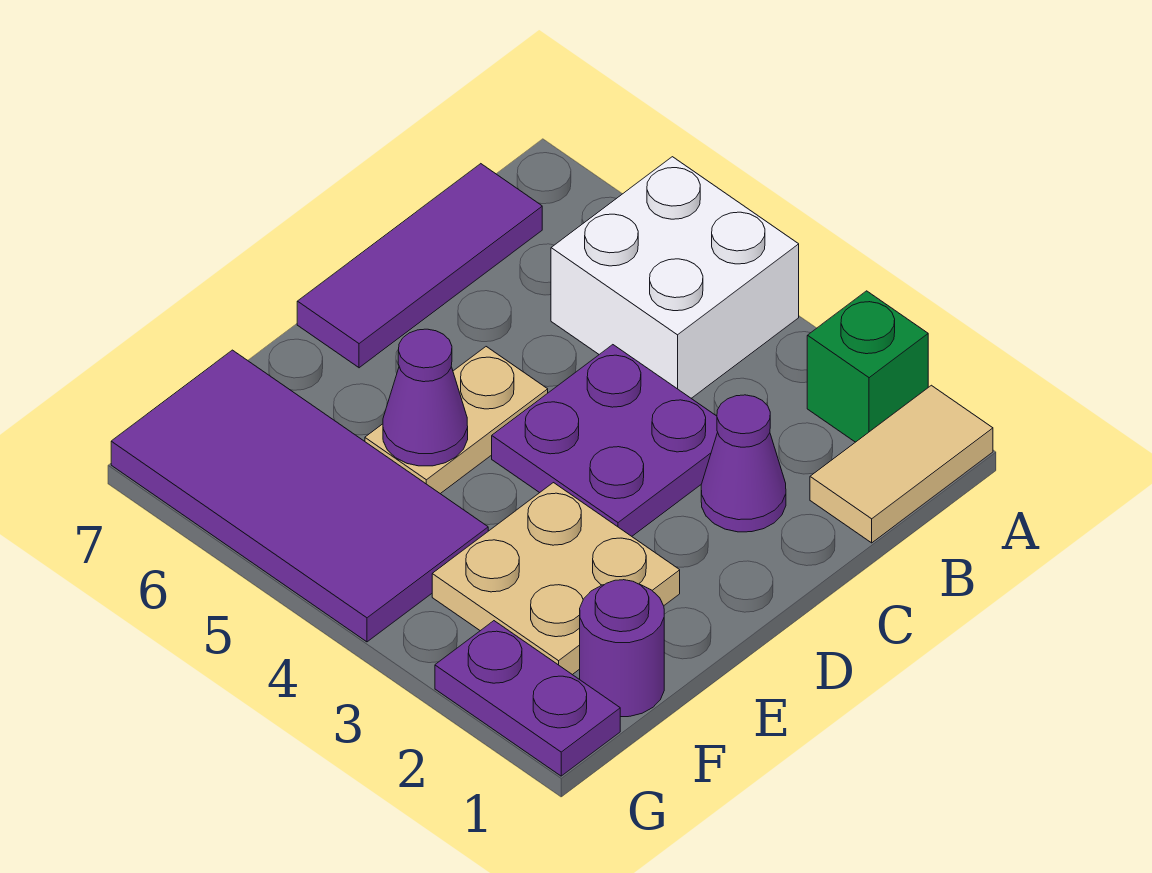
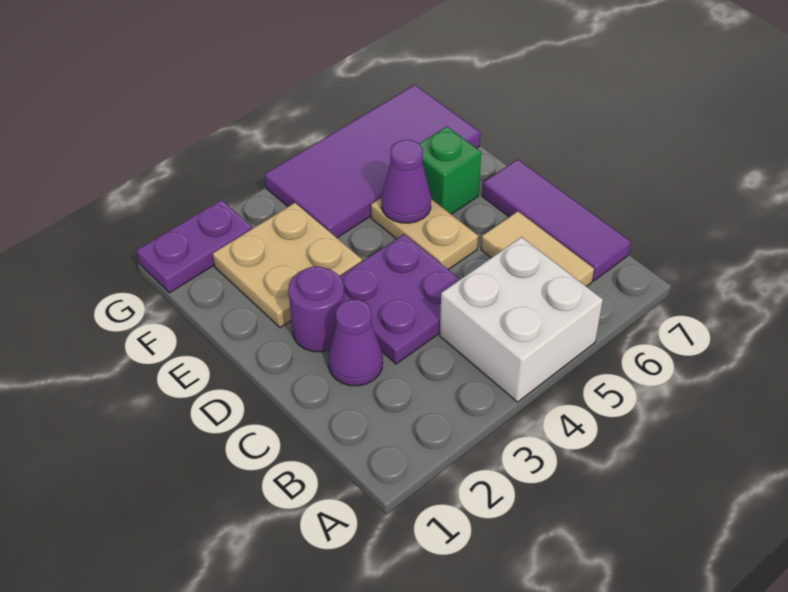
tan 1x2 tile [810,385,993,543] -> tan 1x2 tile moved to [481,211,594,286]
green 1x1 brick [807,291,928,442] -> green 1x1 brick moved to [419,126,481,214]
purple 1x1 round brick [580,580,664,717] -> purple 1x1 round brick moved to [288,266,344,352]

